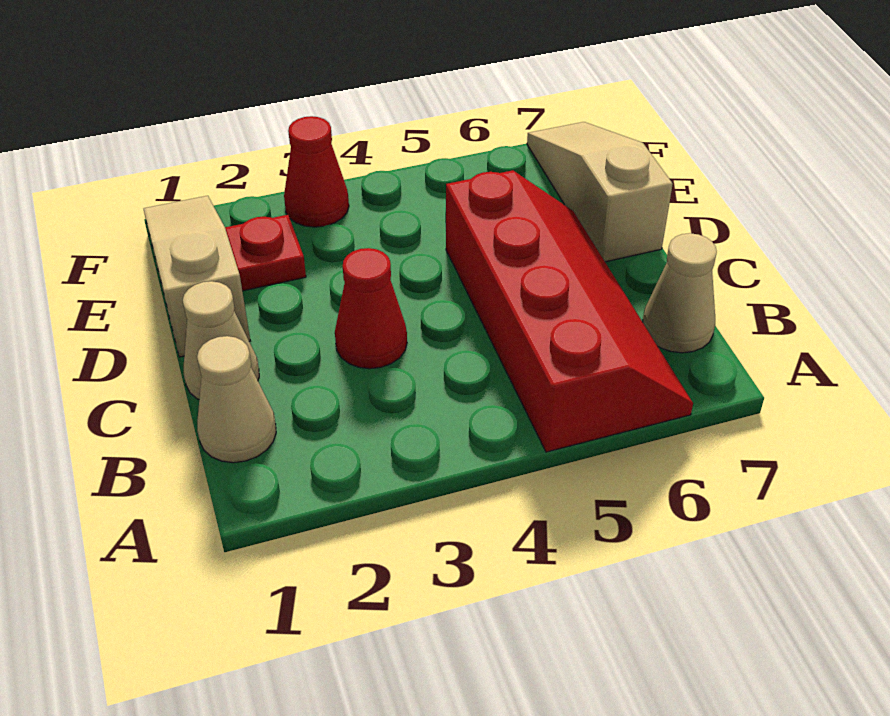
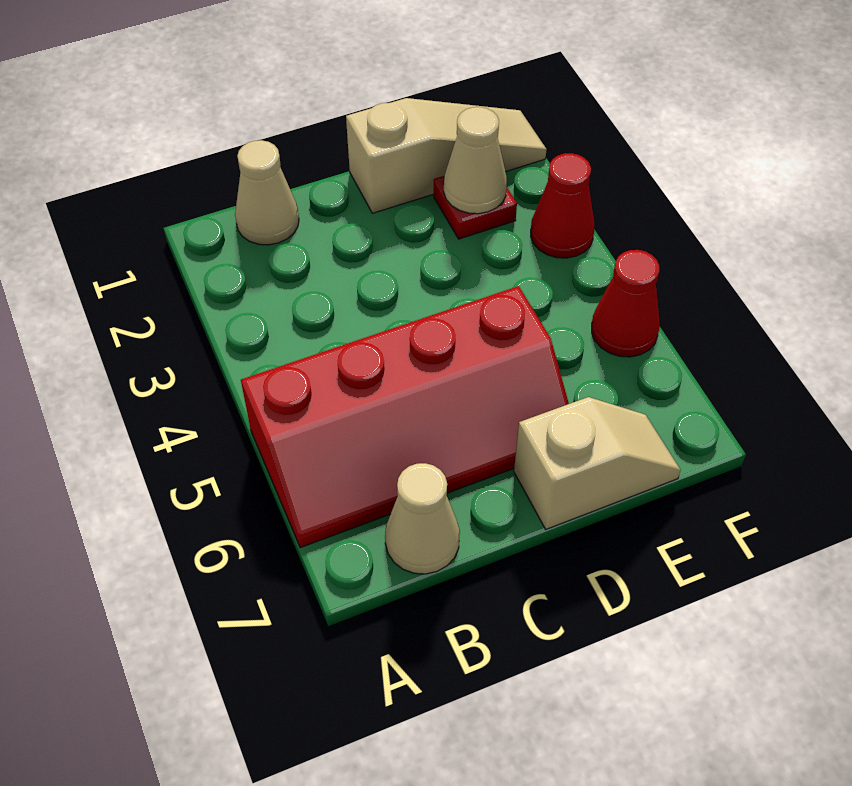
tan 1x1 cone [183,281,259,399] -> tan 1x1 cone moved to [444,107,507,214]
red 1x1 cone [335,248,407,369] -> red 1x1 cone moved to [592,250,660,357]
tan 1x3 slope [527,122,673,262] -> tan 1x2 slope [514,397,681,529]

